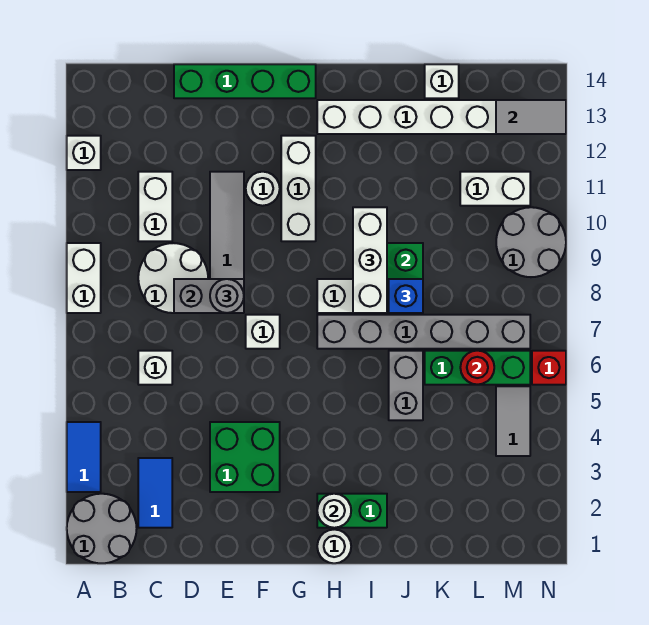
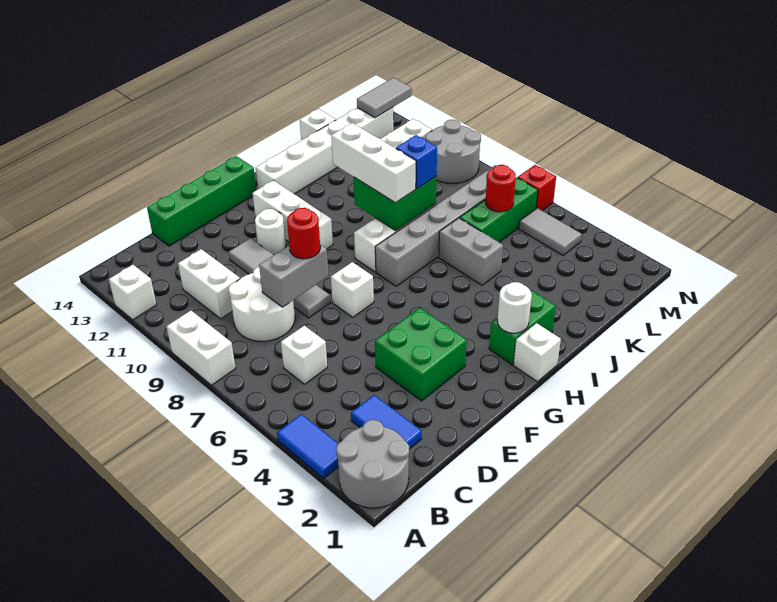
grey 1x1 round brick [210,279,244,313] -> red 1x1 round brick [287,208,320,259]
white 1x1 round brick [317,529,351,563] -> white 1x1 brick [514,323,561,382]

